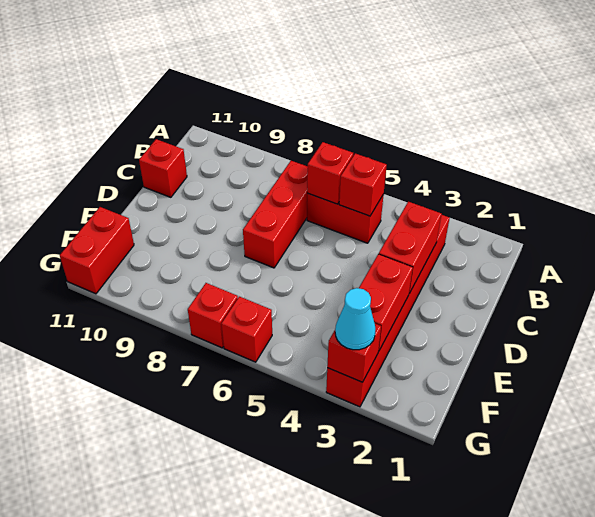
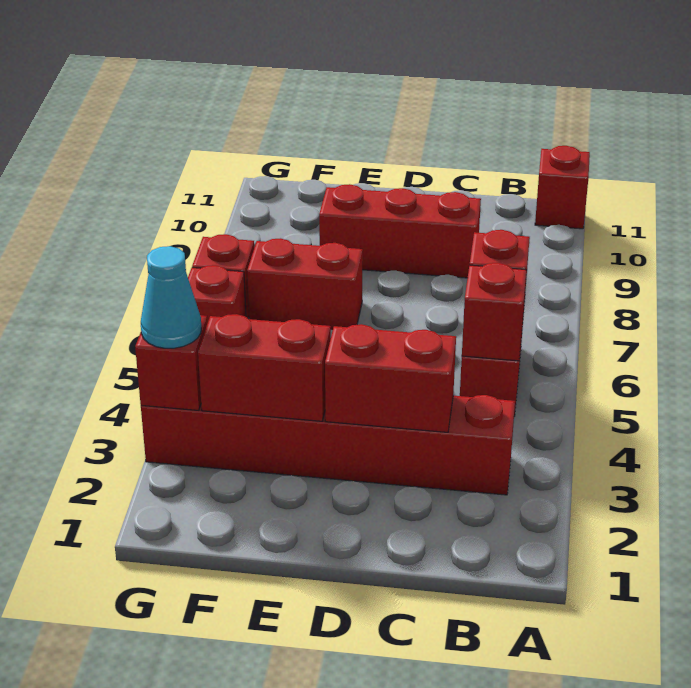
red 1x3 brick [243,161,308,268] -> red 1x3 brick moved to [319,184,481,278]
red 1x1 brick [139,139,187,197] -> red 1x1 brick moved to [535,146,590,229]
red 1x2 brick [60,207,134,294] -> red 1x2 brick moved to [247,238,363,330]

